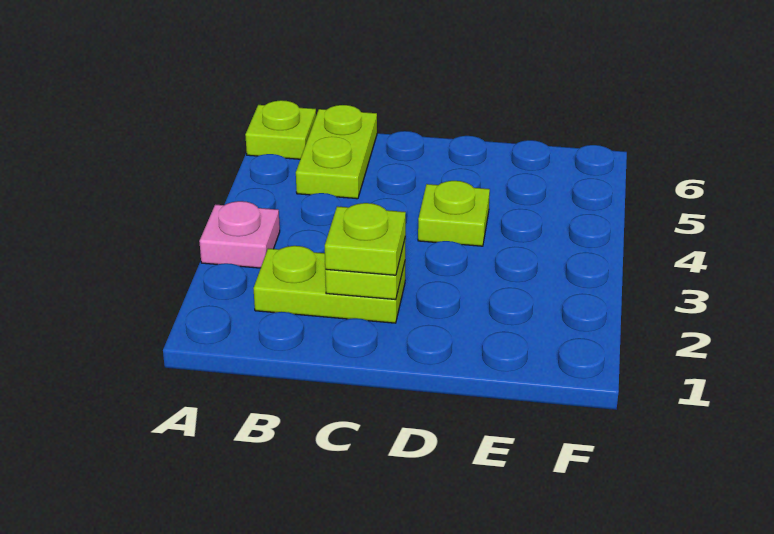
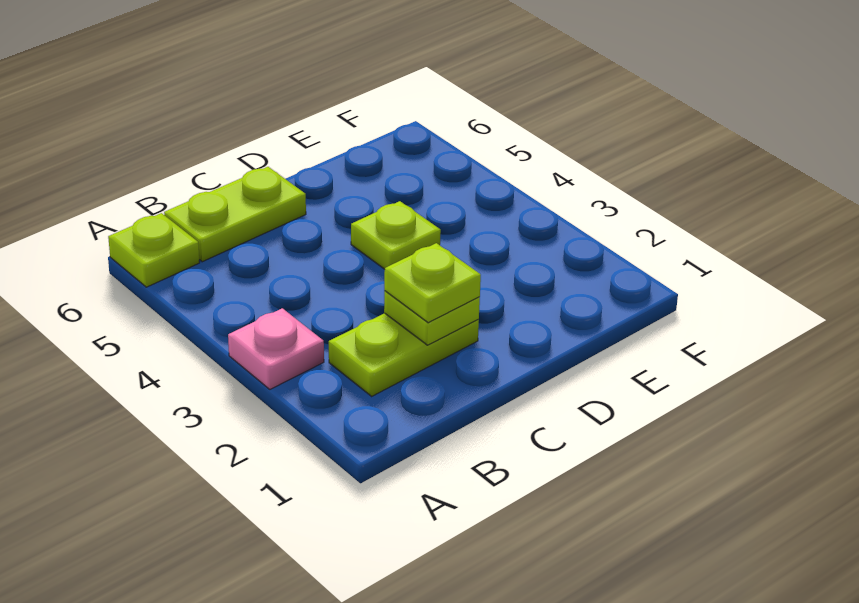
lime 1x2 plate [296,105,377,199] -> lime 1x2 plate turned to [164,167,306,262]

